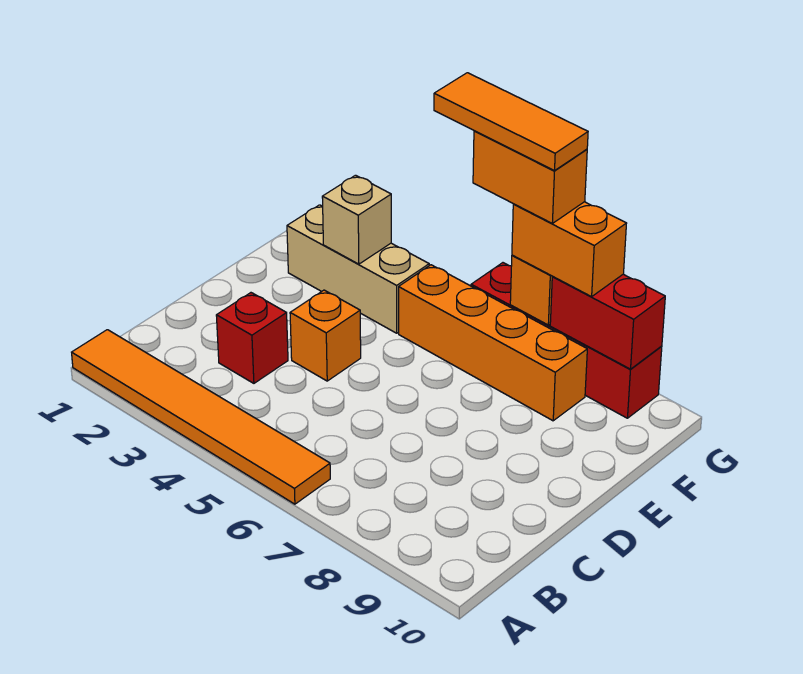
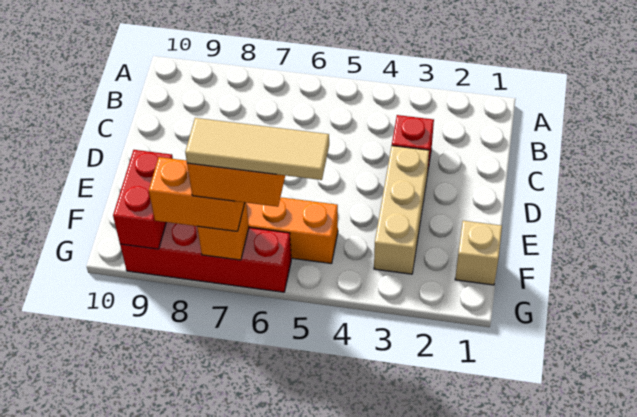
orange 1x6 tile [72,330,330,504] -> none
orange 1x1 brick [290,290,361,381] -> none
tan 1x3 brick [287,205,429,333] -> tan 1x3 brick turned to [374,146,429,274]
tan 1x1 brick [322,175,391,264] -> tan 1x1 brick moved to [455,221,502,285]
orange 1x3 tile [434,73,588,171] -> tan 1x3 tile [185,118,329,180]
red 1x2 brick [550,274,665,369] -> red 1x2 brick turned to [113,150,173,249]

